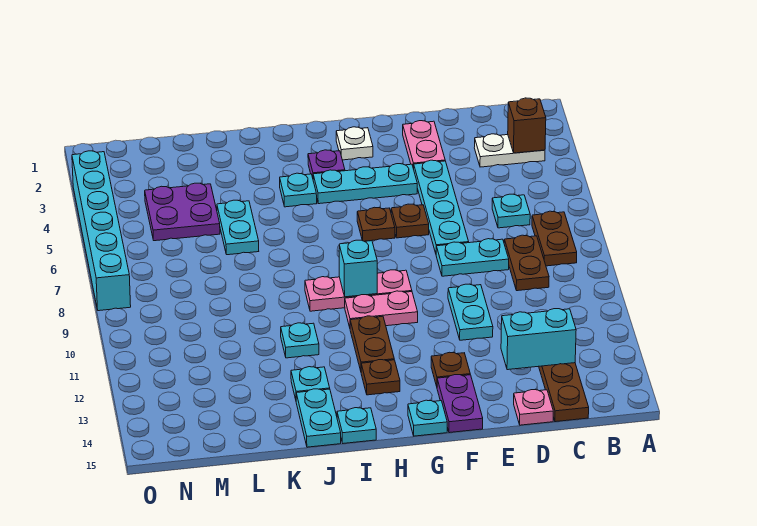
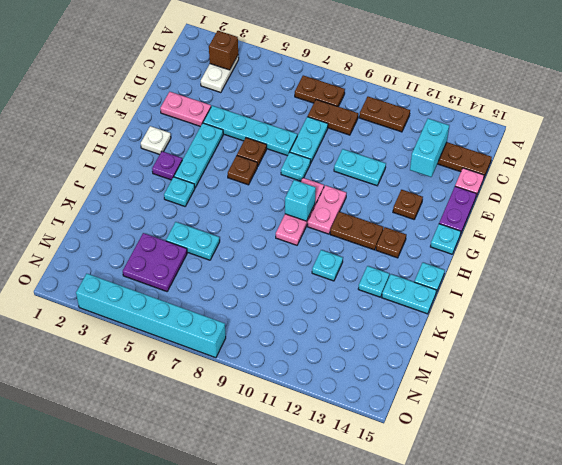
none -> brown 1x2 plate [359,97,410,132]
cyan 1x1 plate [492,194,530,228] -> cyan 1x1 plate moved to [281,152,311,181]
purple 1x2 plate [437,375,483,433] -> purple 1x2 plate turned to [439,186,477,235]

